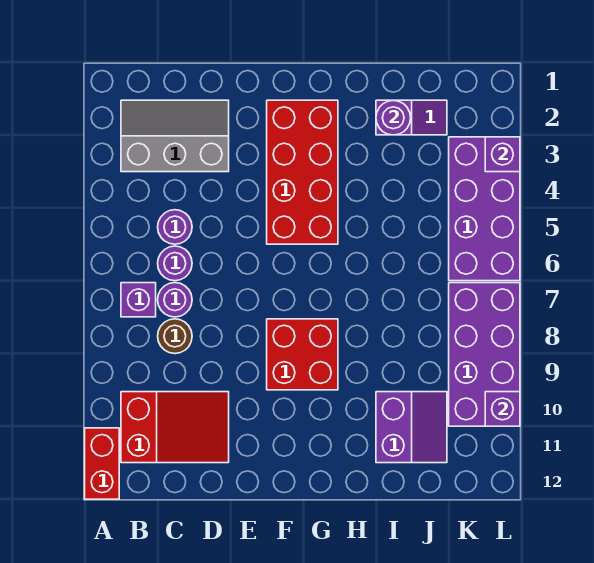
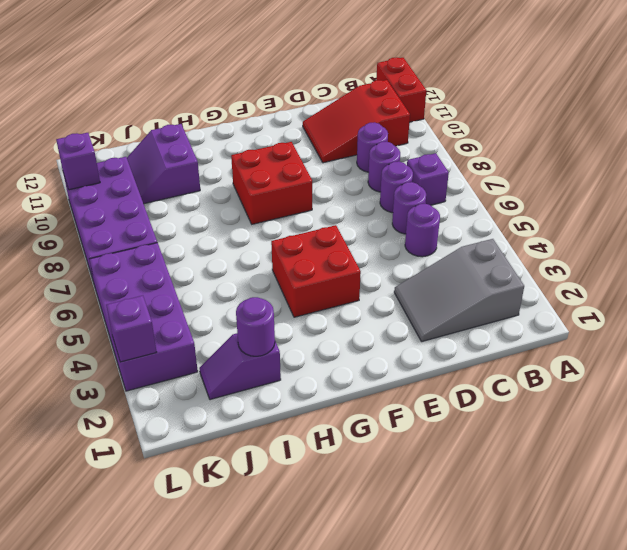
grey 2x3 slope [121,100,229,172] -> grey 2x3 slope turned to [394,239,524,342]
brown 1x1 round brick [158,319,192,354] -> purple 1x1 round brick [368,142,400,192]
none -> purple 1x1 round brick [357,122,388,172]
red 2x4 brick [267,100,338,244] -> red 2x2 brick [271,225,361,317]

